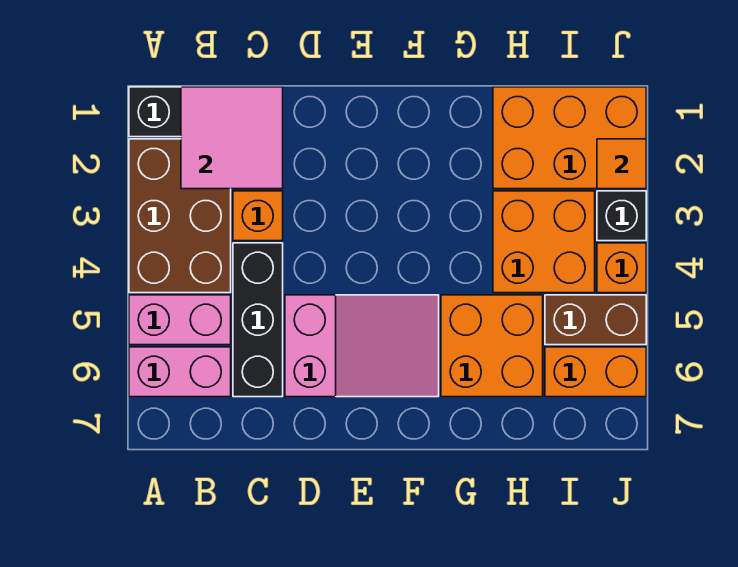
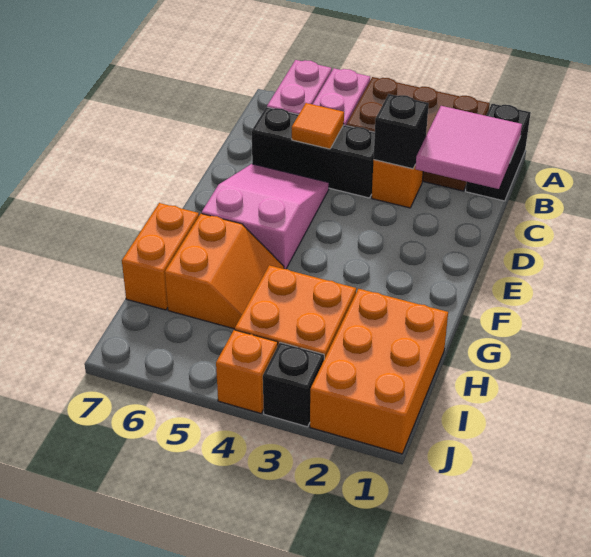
none -> black 1x1 brick [374,94,429,169]
pink 2x3 slope [285,295,439,397] -> pink 2x3 slope turned to [202,164,329,269]
orange 2x2 brick [441,295,543,397] -> orange 2x2 slope [165,214,284,329]
brown 1x2 brick [545,295,646,345] -> none
orange 1x2 brick [545,347,646,397] -> orange 1x2 brick moved to [122,203,199,310]
orange 1x1 tile [597,139,646,189] -> orange 1x1 tile moved to [292,103,344,149]

